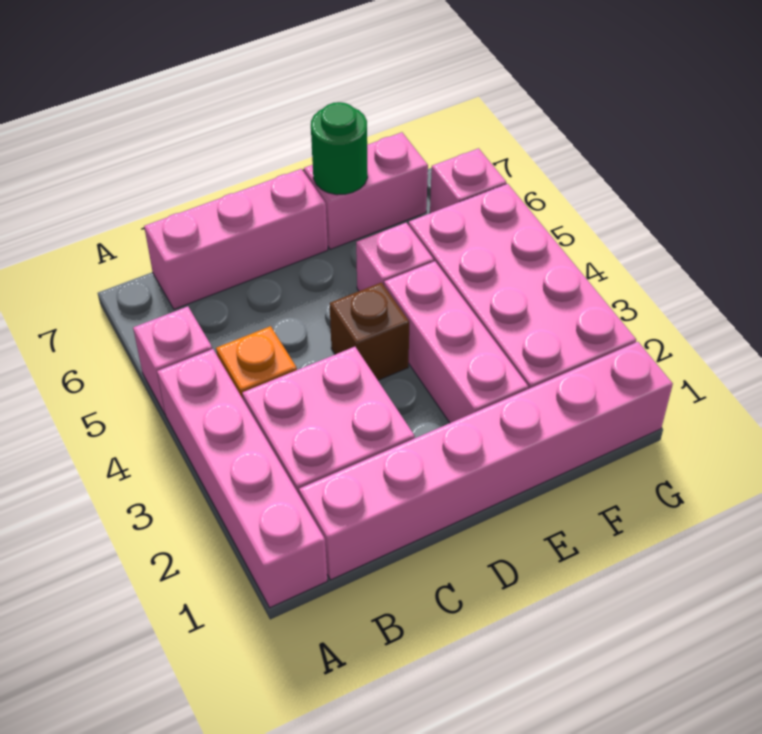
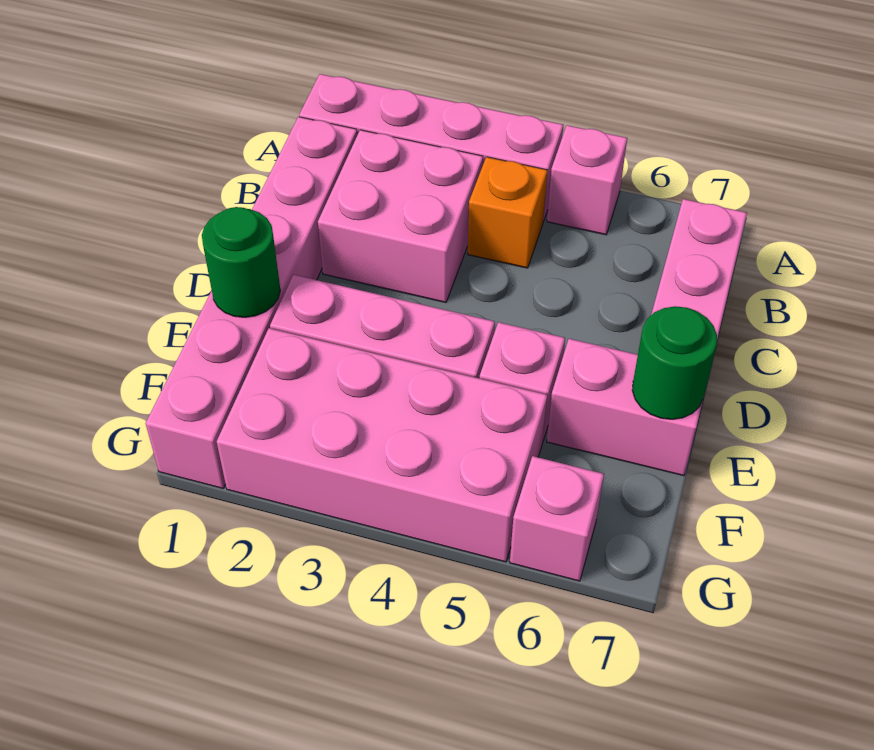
brown 1x1 brick [330,282,409,380] -> none
none -> green 1x1 round brick [202,207,280,317]
pink 1x2 brick [304,132,428,249] -> pink 1x2 brick turned to [547,339,703,476]

